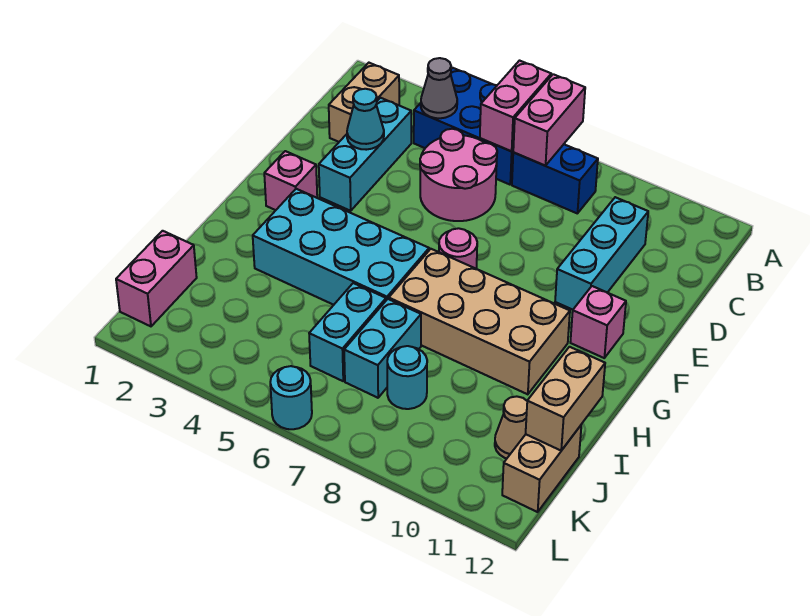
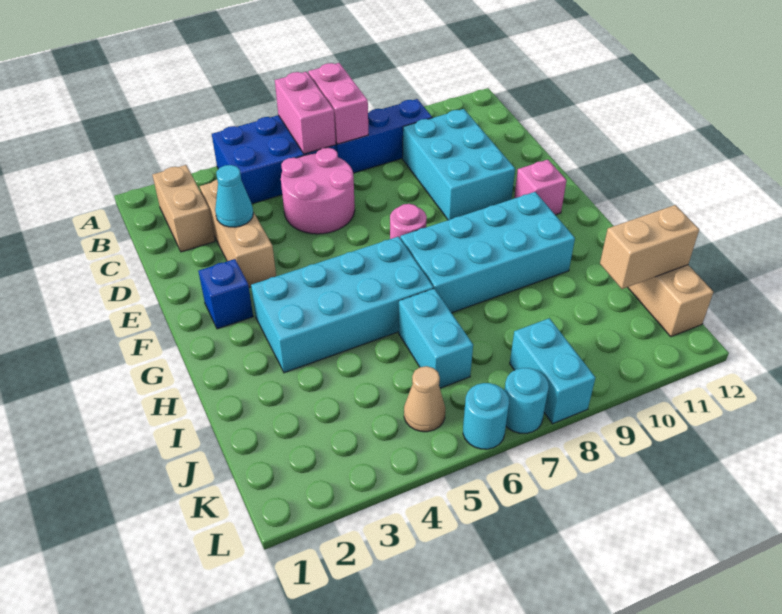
grey 1x1 cone [421,58,457,118] -> none
blue 1x2 brick [512,144,598,213] -> blue 1x3 brick [336,99,432,173]
cyan 1x3 brick [319,98,411,211] -> tan 1x3 brick [200,180,276,287]
cyan 1x3 brick [555,197,648,310] -> cyan 2x3 brick [403,109,515,220]
pink 1x1 brick [264,151,317,210] -> blue 1x1 brick [198,259,253,329]
tan 2x4 brick [389,249,570,394] -> cyan 2x4 brick [400,192,575,313]
cyan 1x2 brick [344,299,421,398] -> cyan 1x2 brick moved to [510,318,595,424]
tan 1x2 brick [526,347,605,451] -> tan 1x2 brick turned to [600,205,699,289]
pink 1x2 brick [116,231,197,326] -> none
cyan 1x1 round brick [387,346,427,409] -> cyan 1x1 round brick moved to [504,368,549,433]
tan 1x1 cone [495,396,527,459] -> tan 1x1 cone moved to [404,366,445,432]

